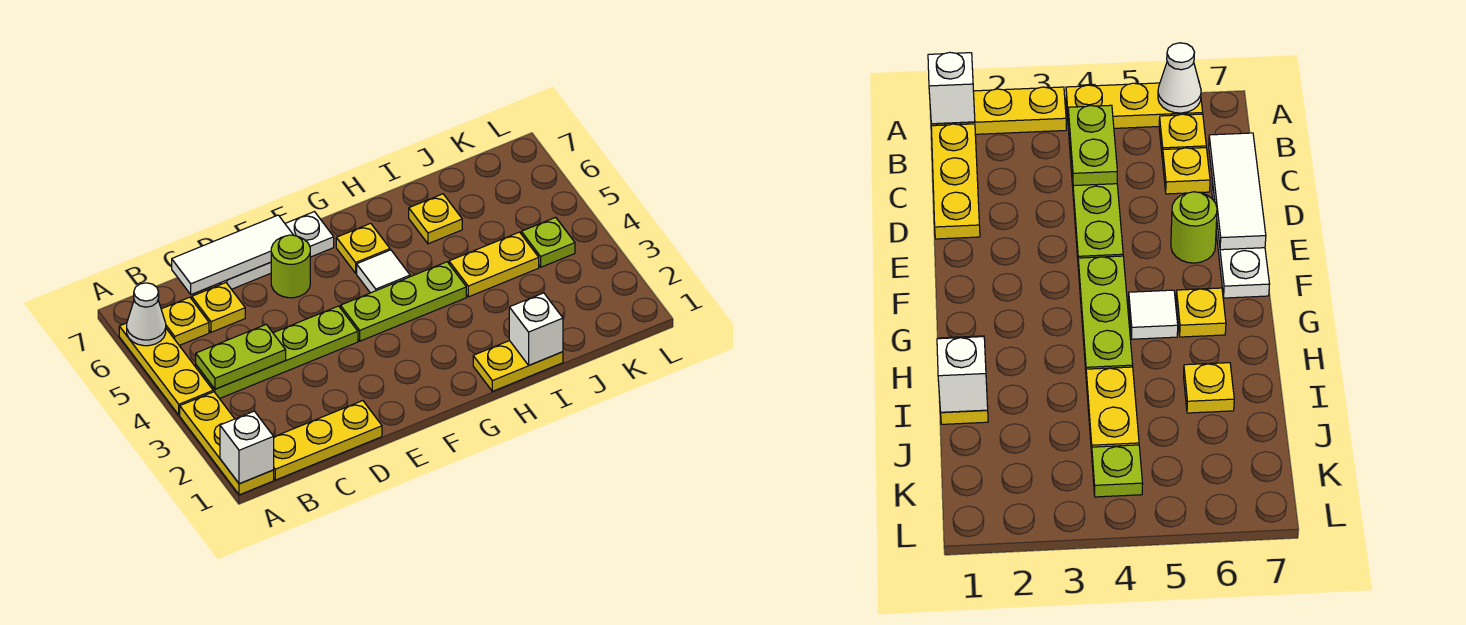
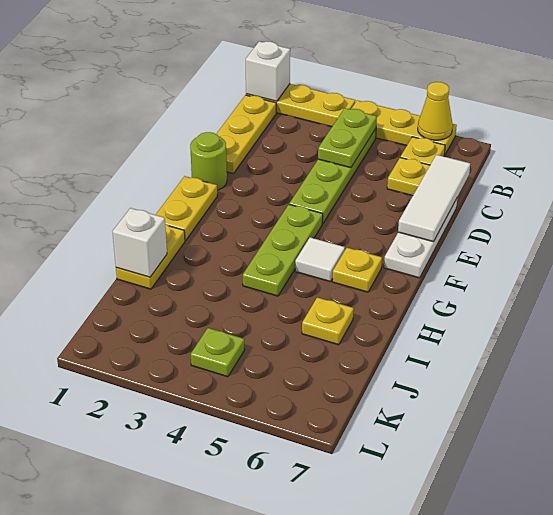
white 1x1 cone [127,283,166,346] -> yellow 1x1 cone [418,82,453,140]
lime 1x1 round brick [271,235,310,298] -> lime 1x1 round brick moved to [190,132,227,190]
yellow 1x2 plate [449,232,539,297] -> yellow 1x2 plate moved to [156,176,217,241]

